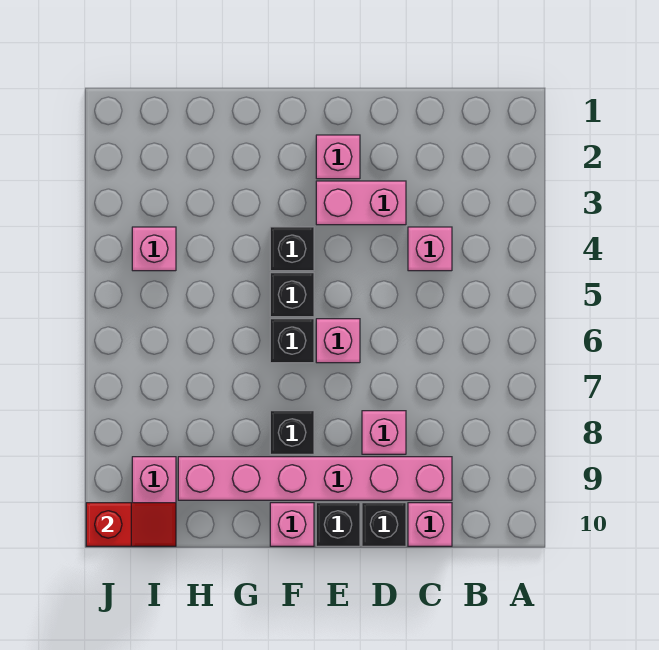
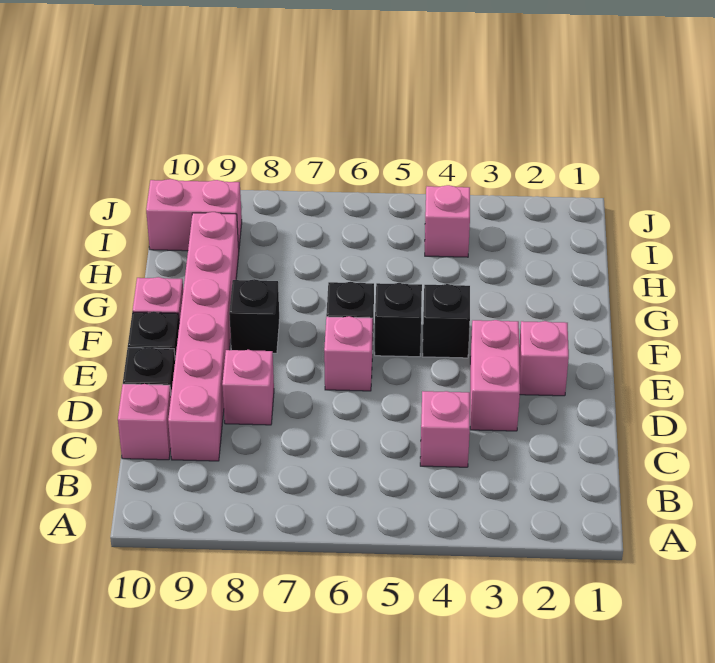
red 1x2 slope [86,503,176,546] -> none

